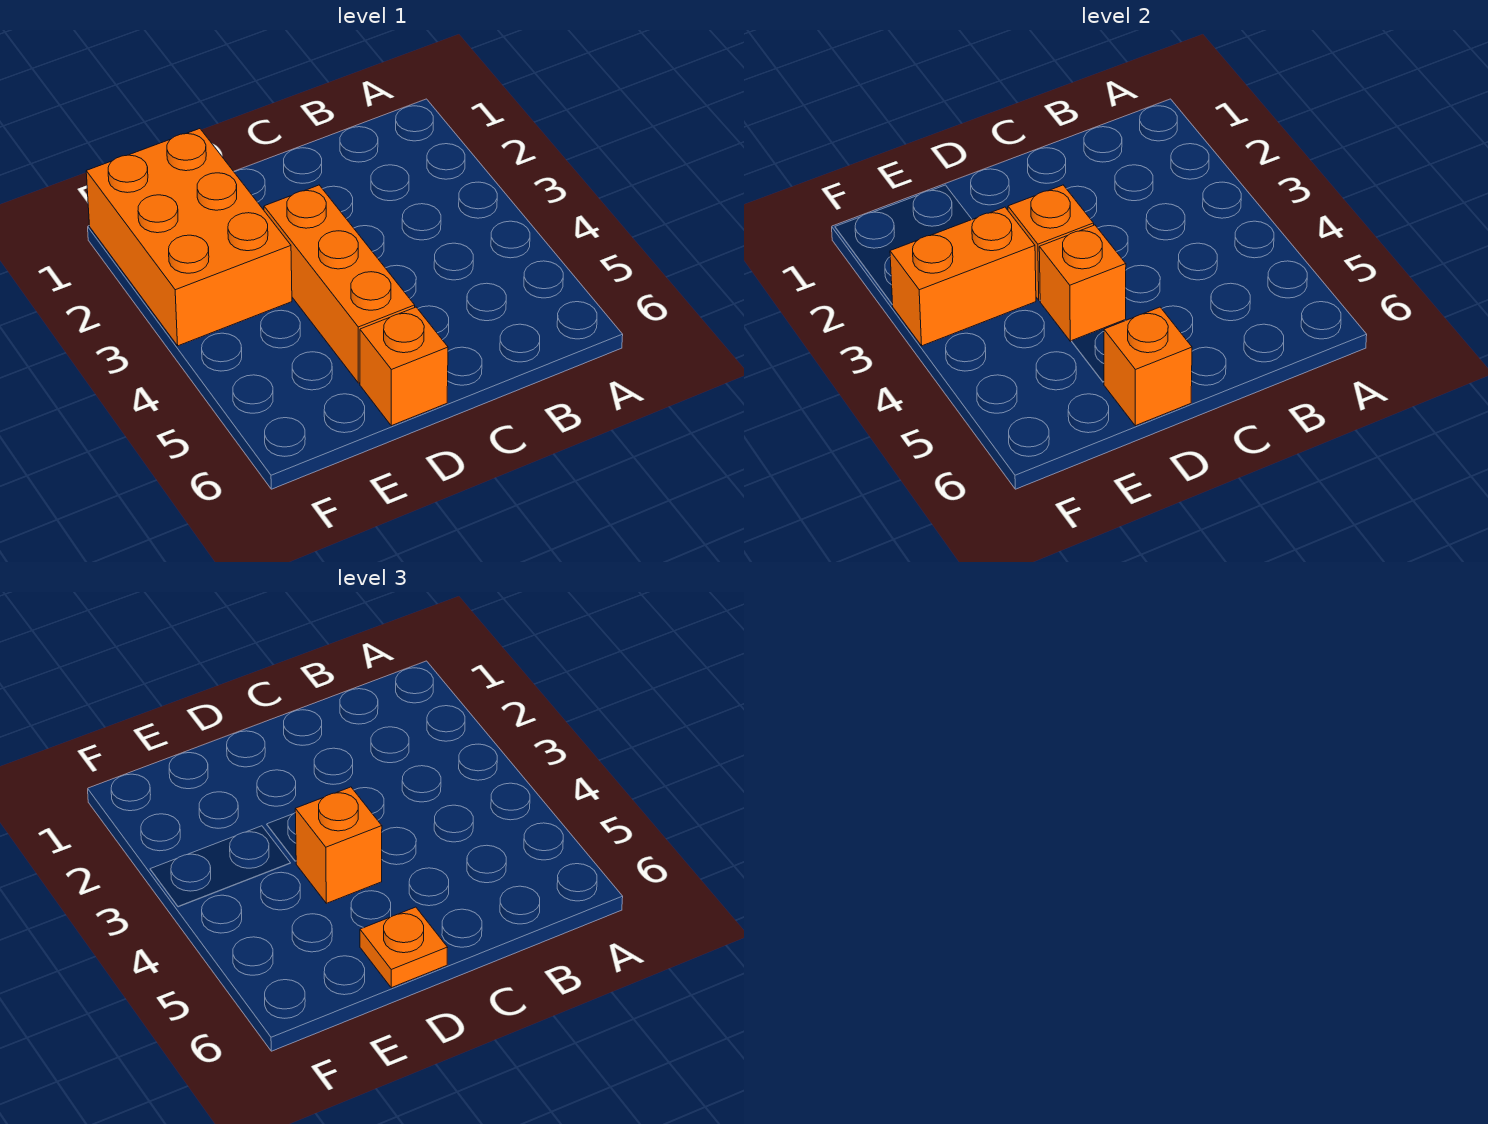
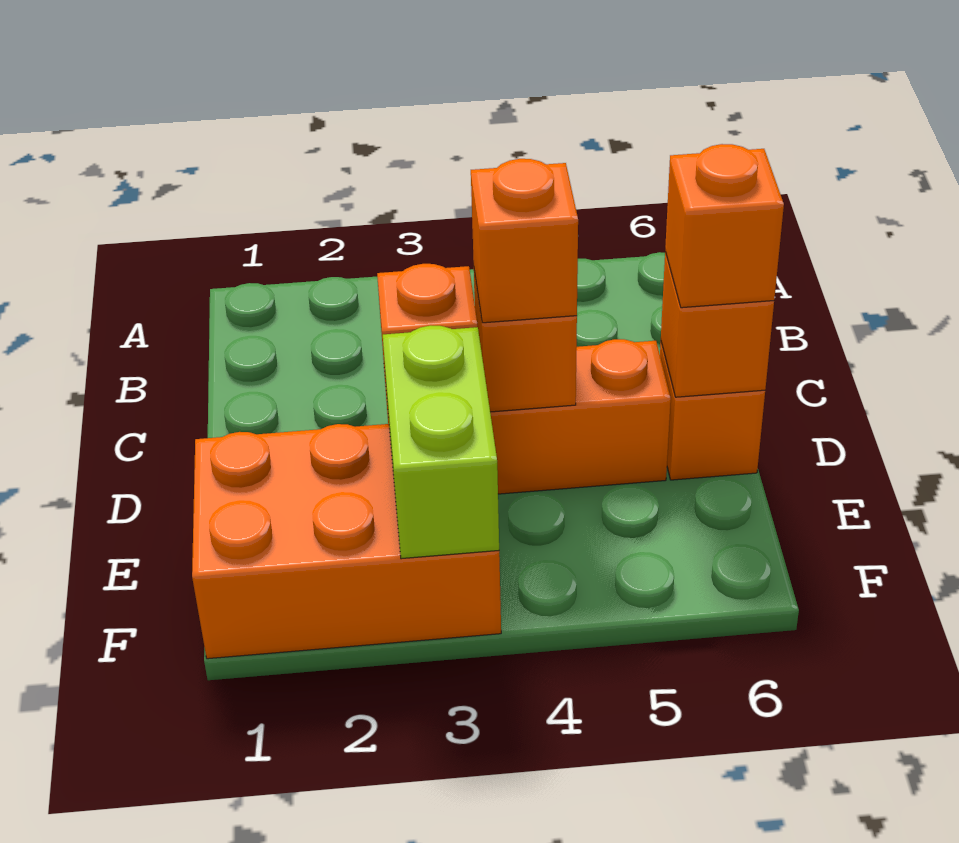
orange 1x1 plate [360,907,448,988] -> orange 1x1 brick [665,144,784,308]
orange 1x2 brick [890,207,1036,346] -> lime 1x2 brick [383,326,499,559]

